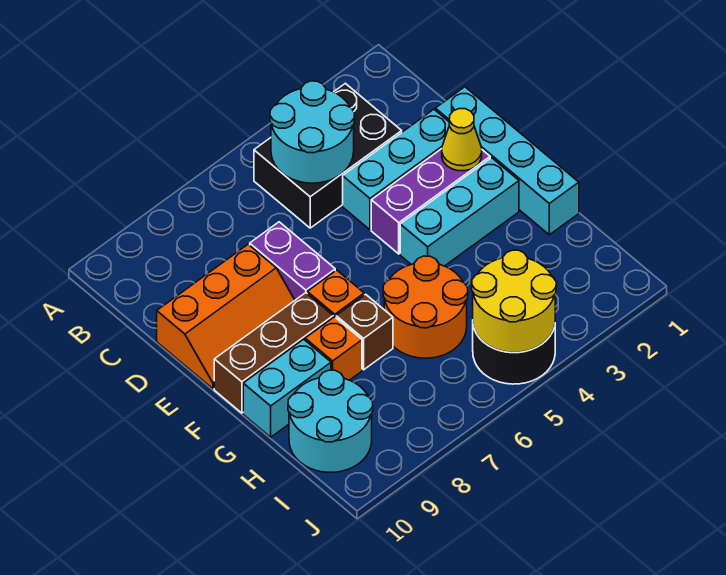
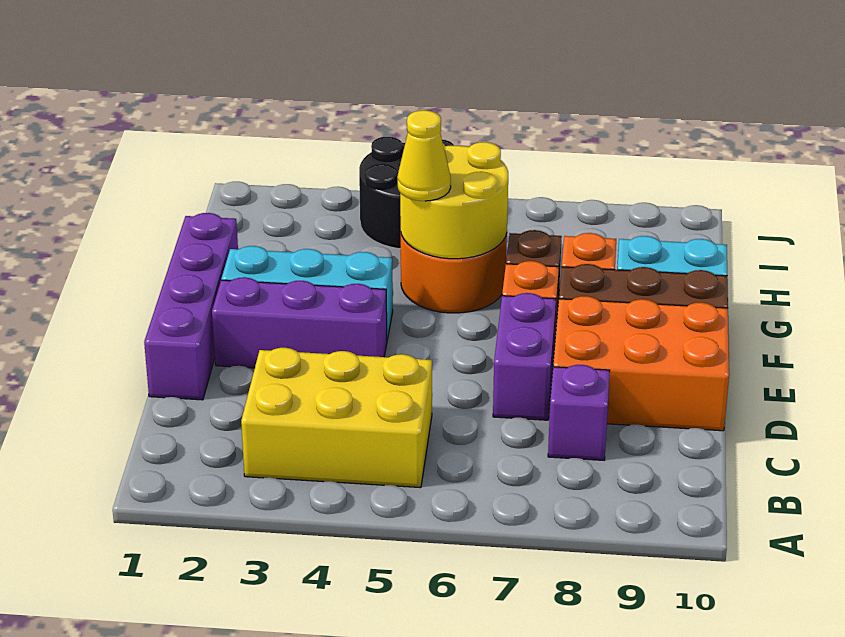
black 2x3 brick [254,83,402,228] -> yellow 2x3 brick [241,348,432,488]
cyan 2x2 round brick [270,81,355,183] -> none
none -> purple 1x1 brick [548,365,610,460]
cyan 1x4 brick [435,87,579,235] -> purple 1x4 brick [144,213,238,400]
cyan 1x3 brick [343,110,449,230] -> none
orange 2x3 slope [157,244,295,389] -> orange 2x3 brick [553,296,729,431]
yellow 1x1 cone [442,109,482,171] -> yellow 1x1 cone moved to [397,110,451,201]
cyan 2x2 round brick [288,370,373,472] -> none
yellow 2x2 round brick [472,250,556,352] -> yellow 2x2 round brick moved to [400,142,508,259]

